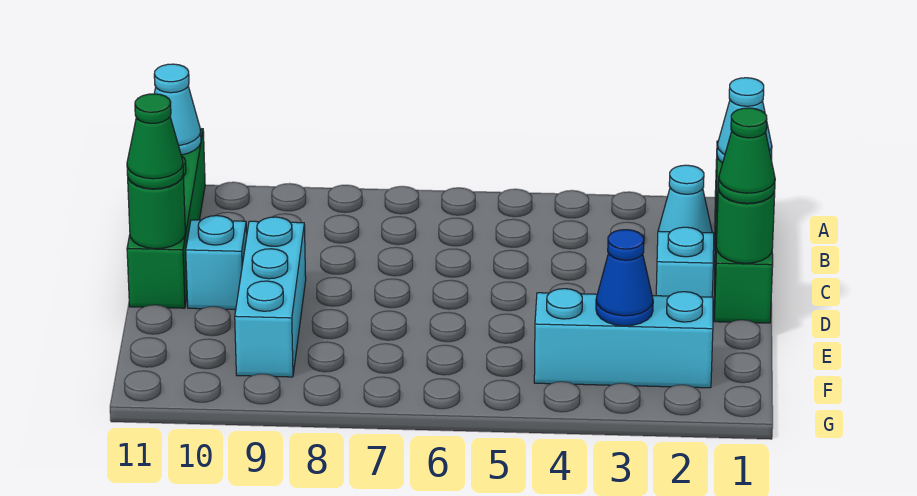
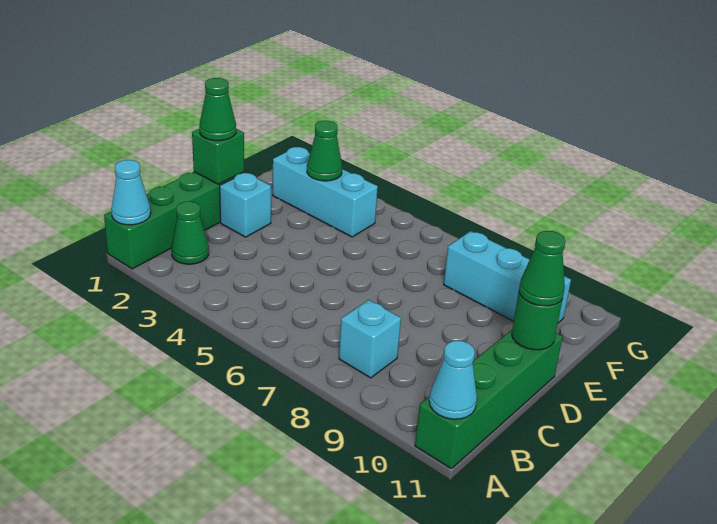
cyan 1x1 cone [658,165,712,233] -> green 1x1 cone [171,202,209,264]
green 1x1 round brick [716,189,775,263] -> green 1x1 brick [192,129,244,184]
cyan 1x3 brick [235,217,306,377] -> cyan 1x3 brick turned to [444,231,571,323]
cyan 1x1 brick [186,216,247,310] -> cyan 1x1 brick moved to [339,300,401,378]
blue 1x1 cone [596,230,653,326] -> green 1x1 cone [307,121,342,181]

